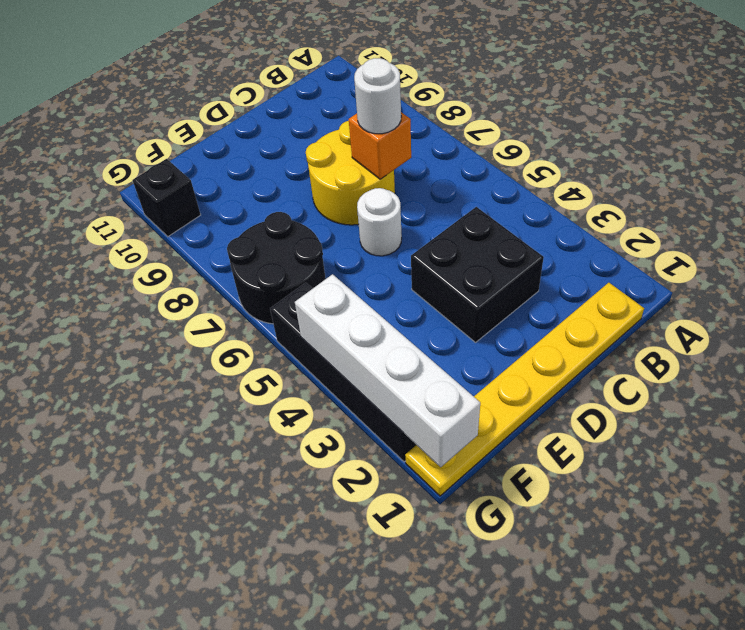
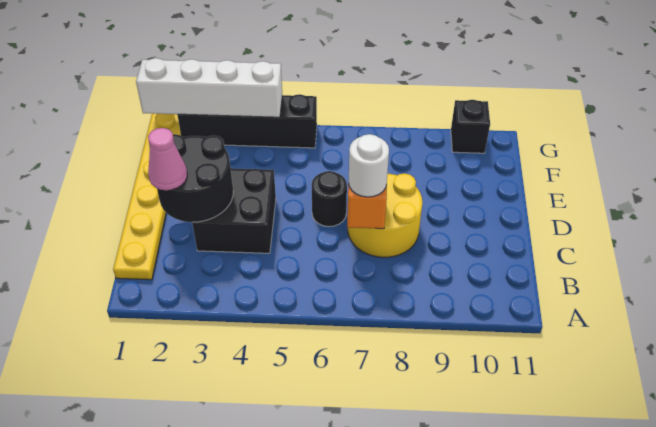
none -> pink 1x1 cone [148,128,187,190]
white 1x1 round brick [357,188,402,256] -> black 1x1 round brick [311,171,347,227]
black 2x2 round brick [227,212,326,324] -> black 2x2 round brick moved to [157,134,233,222]

